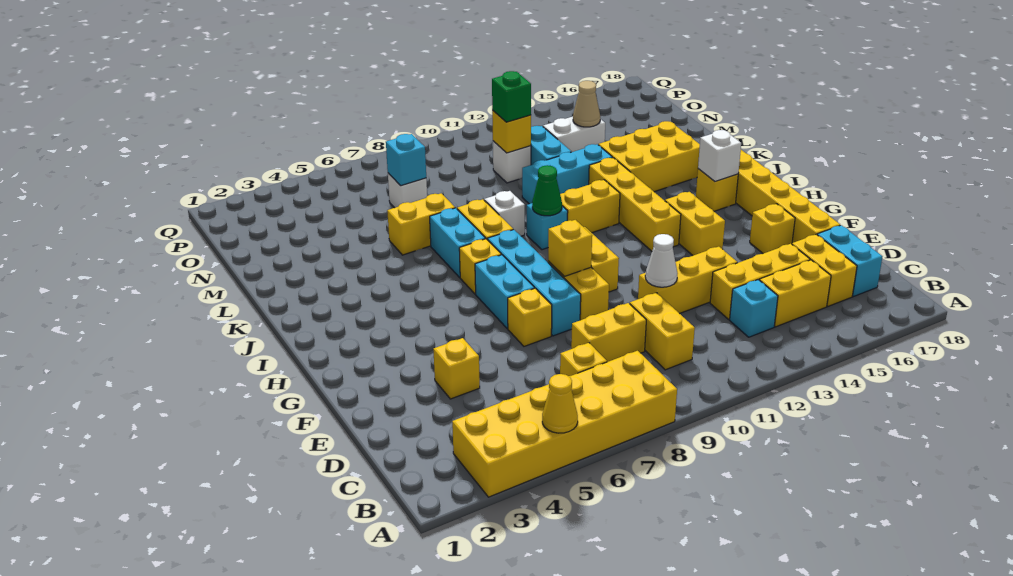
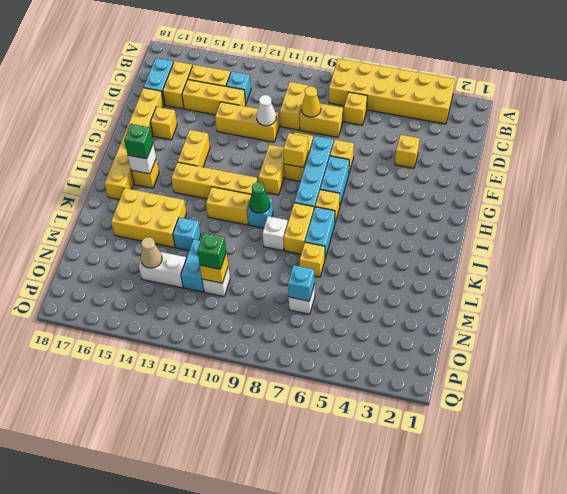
yellow 1x1 cone [542,374,578,433] -> yellow 1x1 cone moved to [301,86,321,117]
yellow 1x4 brick [589,158,681,251] -> yellow 1x4 brick turned to [171,162,257,199]
none -> green 1x1 brick [124,124,153,159]
yellow 1x2 brick [387,193,455,255] -> yellow 1x1 brick [300,242,325,277]
cyan 1x3 brick [522,144,612,204] -> cyan 1x1 brick [173,217,201,250]

